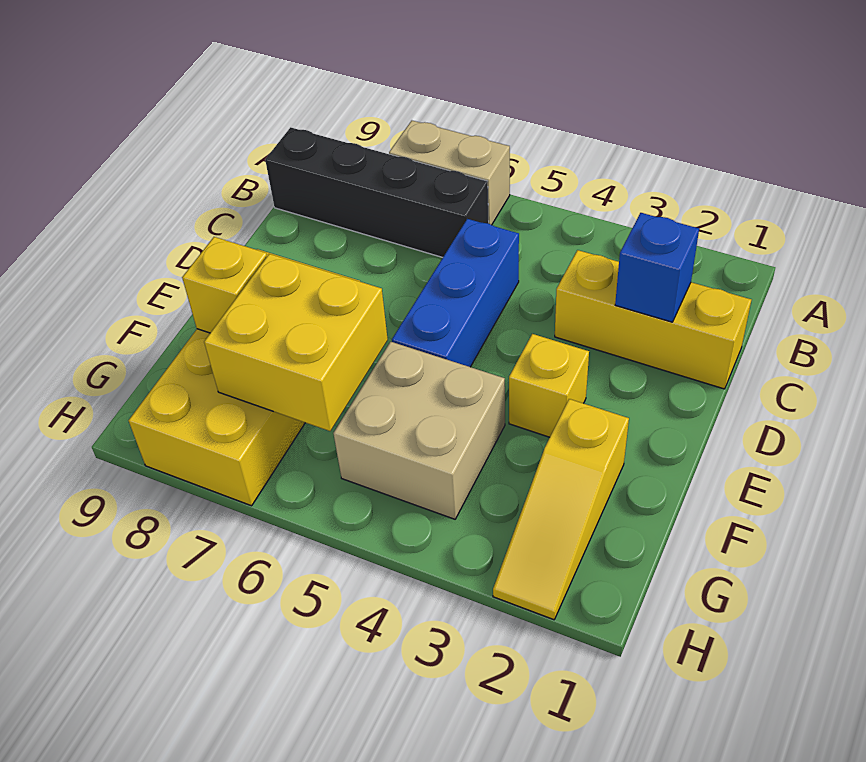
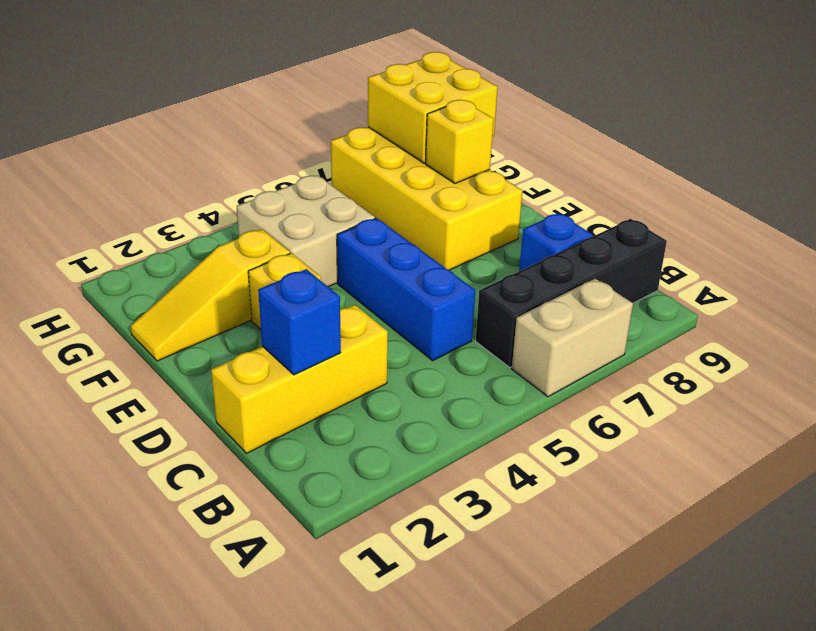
none -> blue 1x1 brick [519,213,593,271]
yellow 1x3 slope [493,399,629,620] -> yellow 1x3 slope turned to [130,229,290,361]
yellow 2x2 brick [204,254,388,431] -> yellow 2x2 brick moved to [368,52,498,163]

